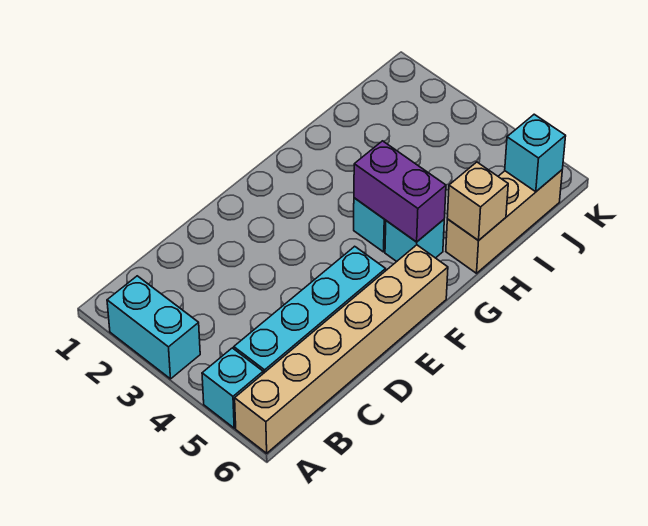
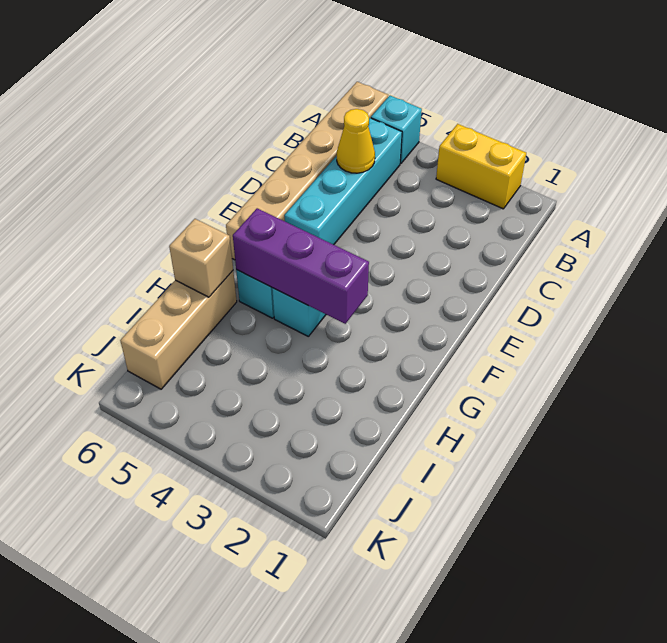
cyan 1x2 brick [107,276,200,379] -> yellow 1x2 brick [436,124,526,209]
none -> yellow 1x1 cone [337,109,375,173]
purple 1x2 brick [354,141,446,242] -> purple 1x3 brick [233,208,369,324]
cyan 1x1 brick [505,114,566,192] -> none

